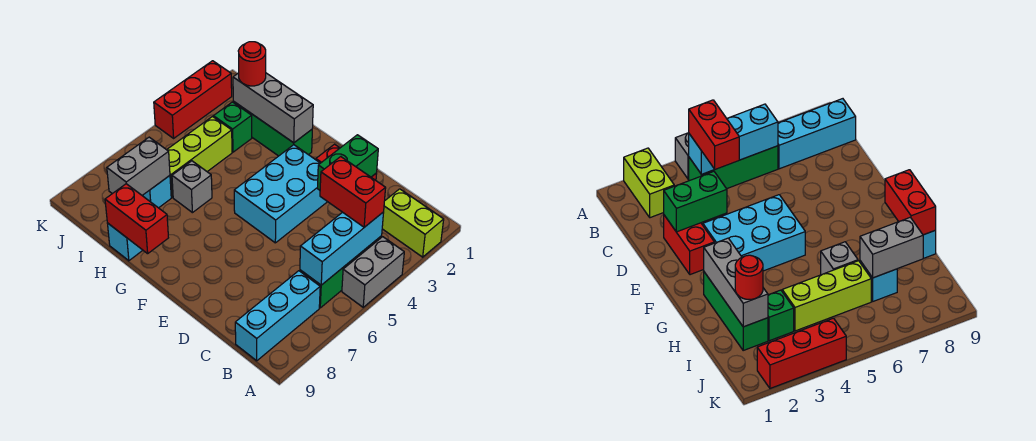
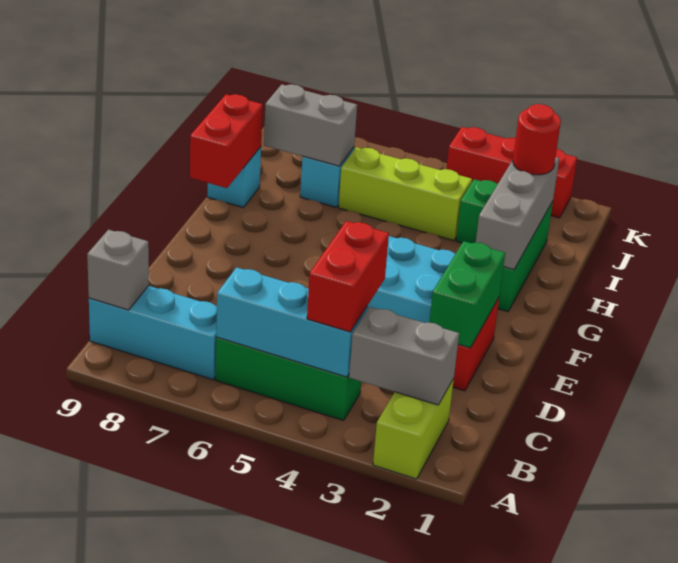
grey 1x2 brick [342,237,404,307] -> grey 1x2 brick moved to [349,307,459,405]
green 1x2 brick [317,135,378,190] -> green 1x2 brick turned to [429,241,505,348]
grey 1x1 brick [172,161,212,213] -> grey 1x1 brick moved to [87,230,149,310]

